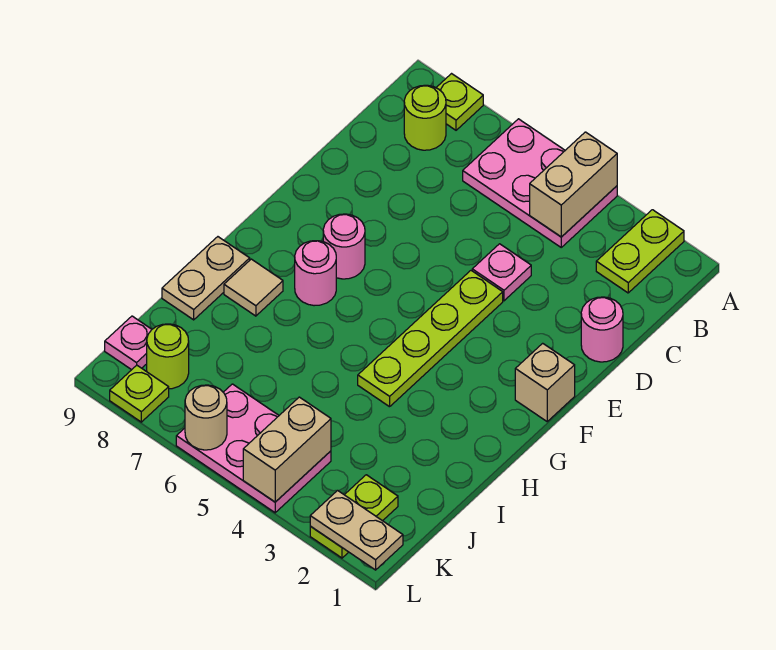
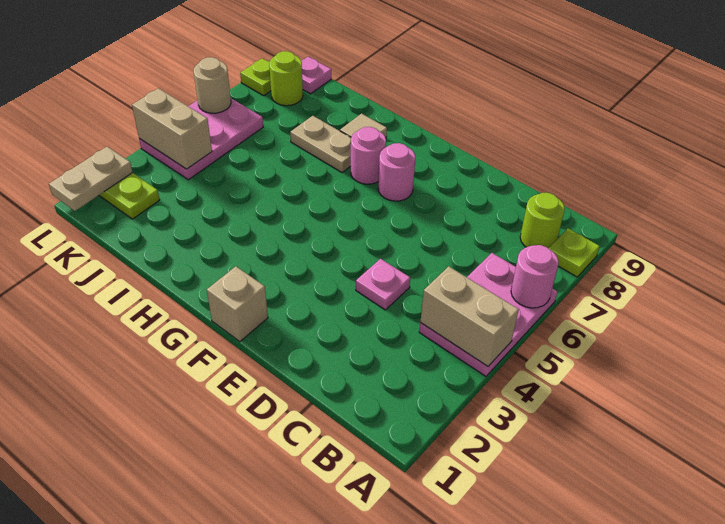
lime 1x2 plate [596,210,684,293] -> none
pink 1x1 round brick [581,297,623,362] -> pink 1x1 round brick moved to [511,245,559,308]
lime 1x4 plate [358,271,503,407] -> none
tan 1x2 plate [162,237,250,320] -> tan 1x2 plate moved to [290,116,351,172]

